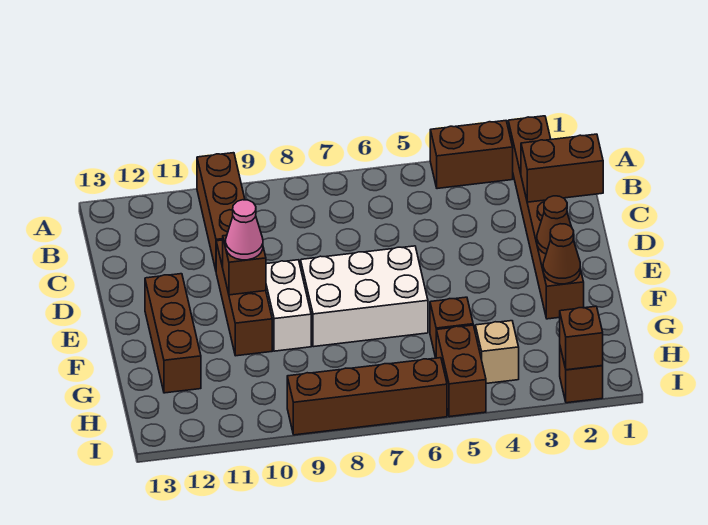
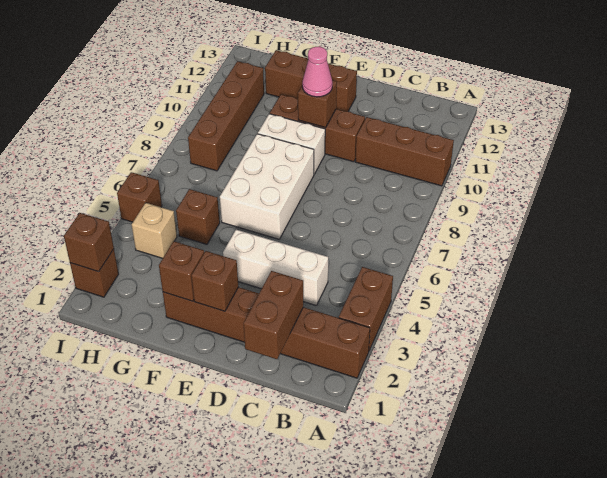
none -> white 1x3 brick [223,230,328,306]
brown 1x1 cone [537,196,574,254] -> brown 1x1 brick [191,251,238,311]
brown 1x1 cone [543,224,580,284] -> brown 1x1 brick [159,241,204,301]
brown 1x2 brick [436,325,486,417] -> brown 1x1 brick [117,172,162,222]
brown 1x4 brick [287,358,447,435] -> brown 1x4 brick moved to [188,61,264,171]

